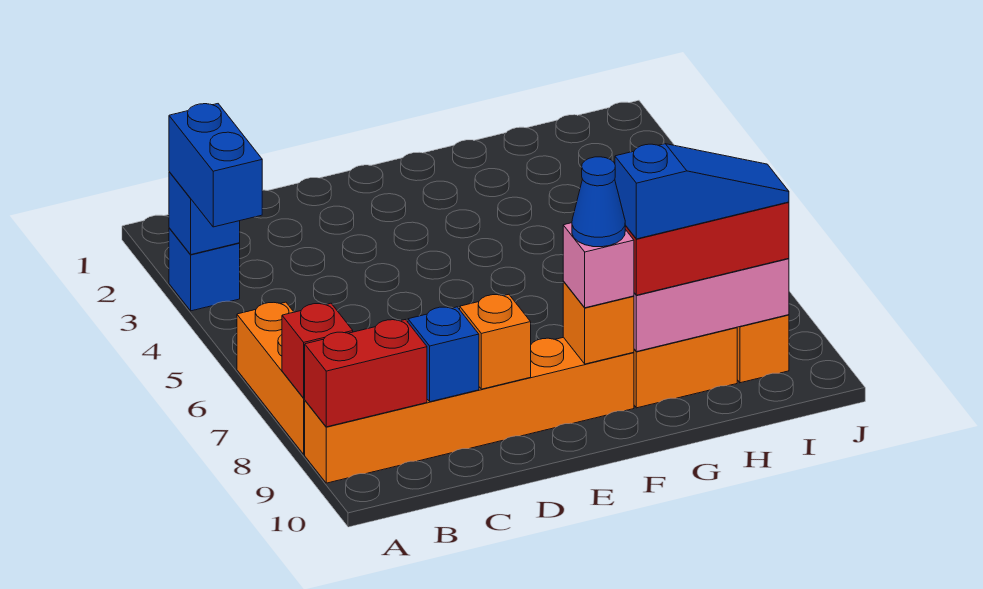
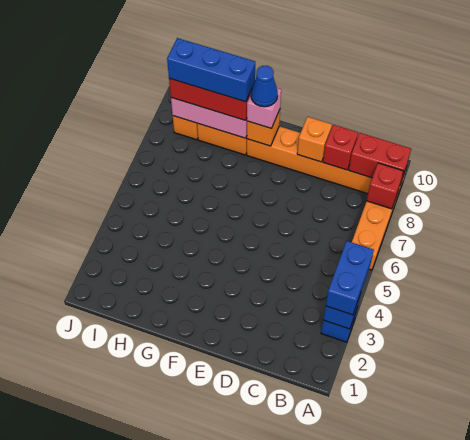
blue 1x1 brick [408,307,479,402] -> red 1x1 brick [323,125,358,170]
blue 1x3 slope [615,144,789,239] -> blue 1x3 brick [167,38,255,102]

